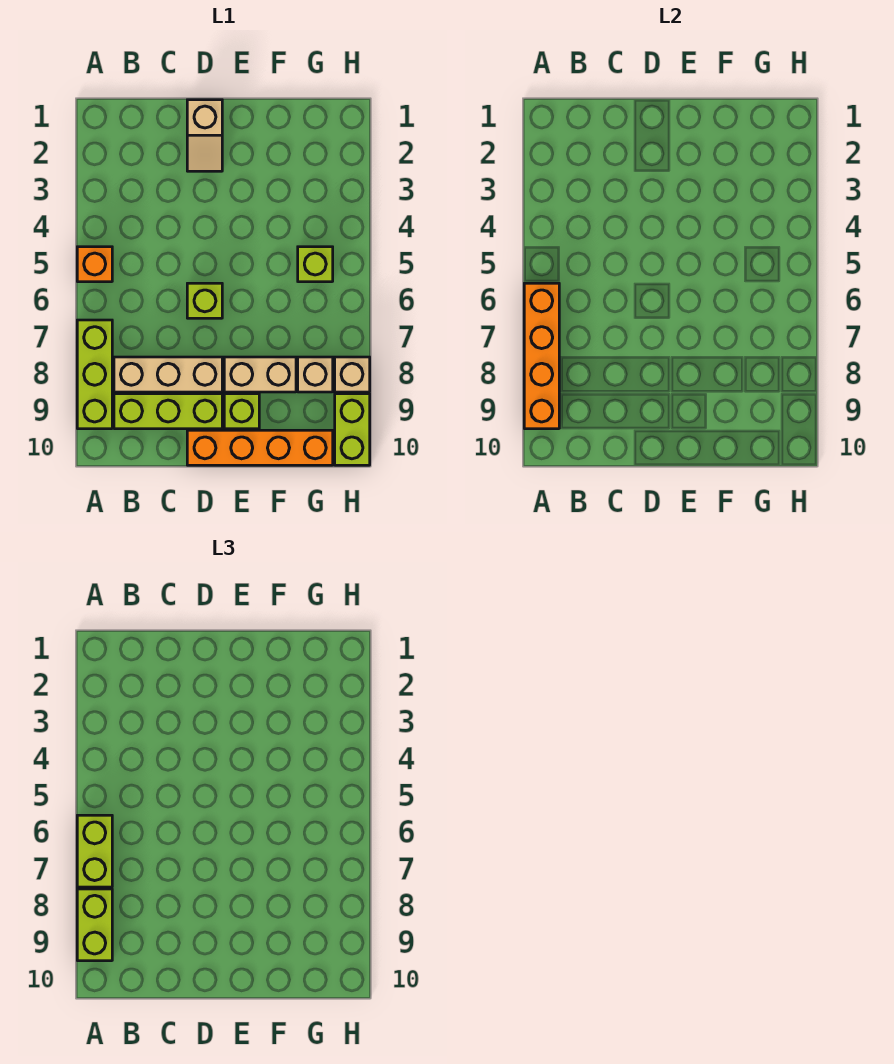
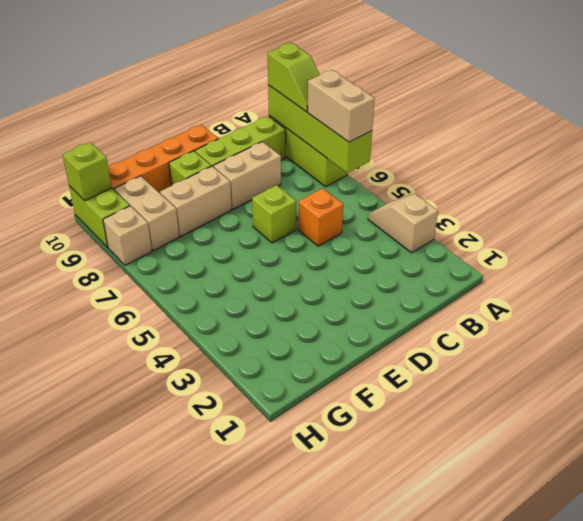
orange 1x1 brick [77,247,112,282] -> orange 1x1 brick moved to [298,188,343,246]
orange 1x4 brick [524,283,559,429] -> lime 1x4 brick [268,85,372,173]
lime 1x2 brick [77,815,112,887] -> tan 1x2 brick [308,70,375,142]
lime 1x2 brick [77,889,112,961] -> lime 1x2 slope [268,43,320,112]
tan 1x3 brick [114,357,222,392] -> tan 1x2 brick [213,142,281,209]
tan 1x2 slope [187,100,222,171] -> tan 1x2 slope moved to [368,194,438,253]
lime 1x1 brick [298,247,333,282] -> lime 1x1 brick moved to [62,142,112,201]
tan 1x1 brick [298,357,333,392] -> tan 1x2 brick [114,176,179,251]

